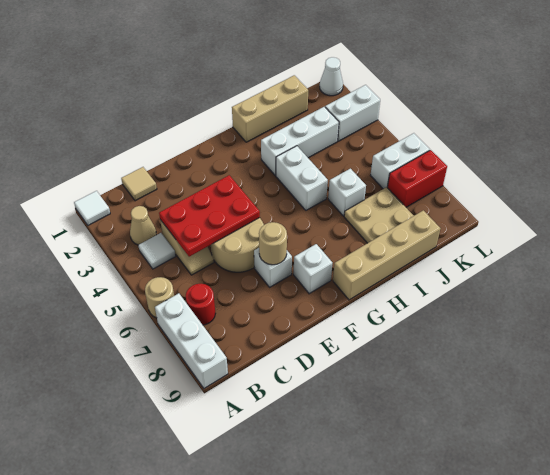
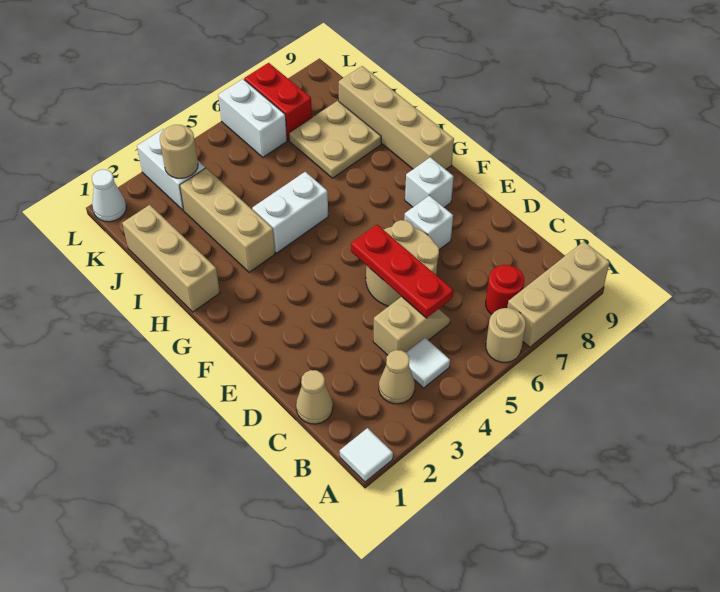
white 1x3 brick [155,293,228,388] -> tan 1x3 brick [507,241,610,347]
tan 1x1 tile [121,167,157,201] -> tan 1x1 cone [296,370,333,424]
red 2x3 plate [159,175,260,257] -> red 1x3 plate [351,225,453,318]
tan 1x1 round brick [259,222,287,265] -> tan 1x1 round brick moved to [160,125,198,178]
white 1x3 brick [261,107,339,176] -> tan 1x3 brick [180,168,275,272]
white 1x1 brick [328,169,366,216] -> none

